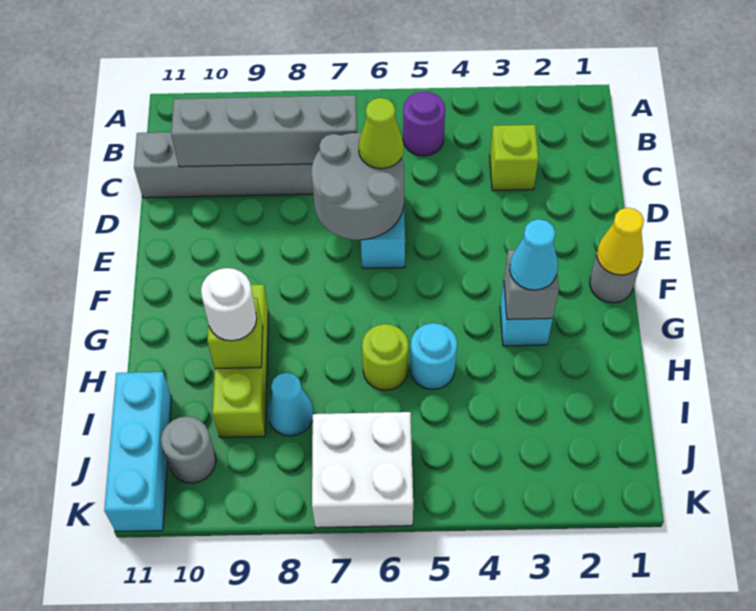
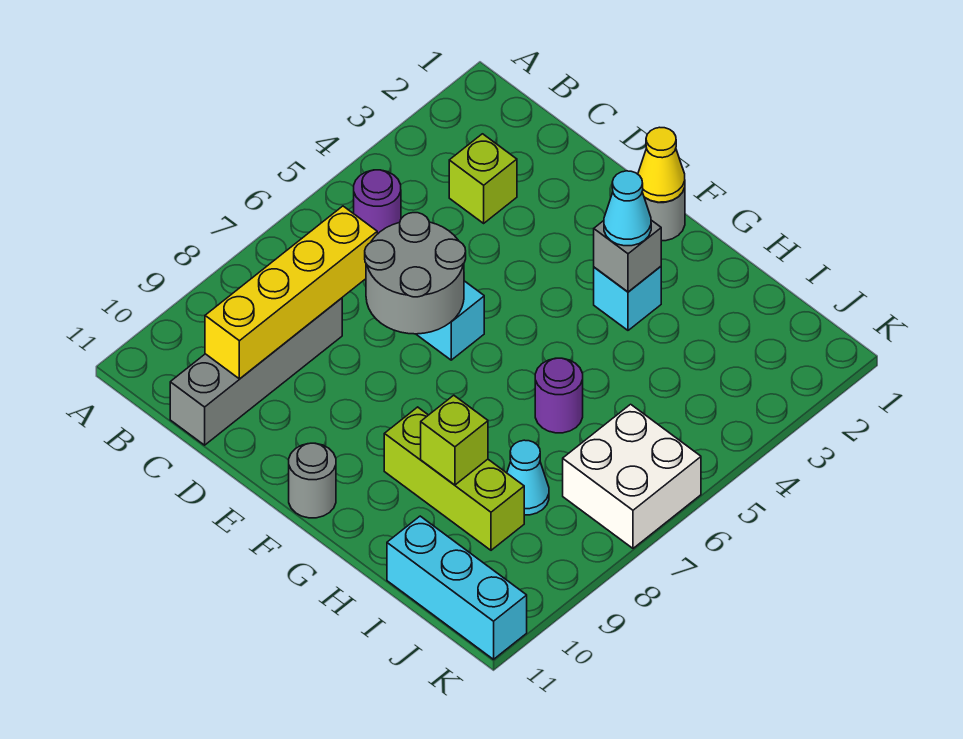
grey 1x4 brick [171,95,357,167] -> yellow 1x4 brick [205,206,377,379]
lime 1x1 cone [358,98,404,169] -> none
cyan 1x1 round brick [410,323,457,389] -> none
lime 1x1 round brick [362,324,408,390] -> purple 1x1 round brick [535,358,583,433]
white 1x1 round brick [201,268,257,341] -> none
grey 1x1 round brick [161,416,216,483] -> grey 1x1 round brick moved to [289,443,336,518]

